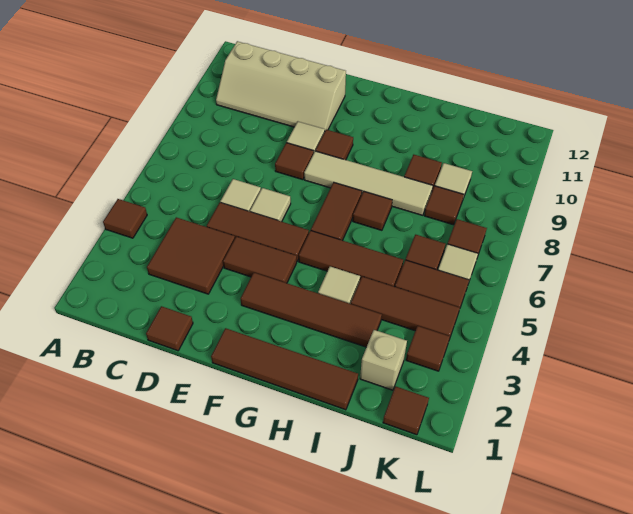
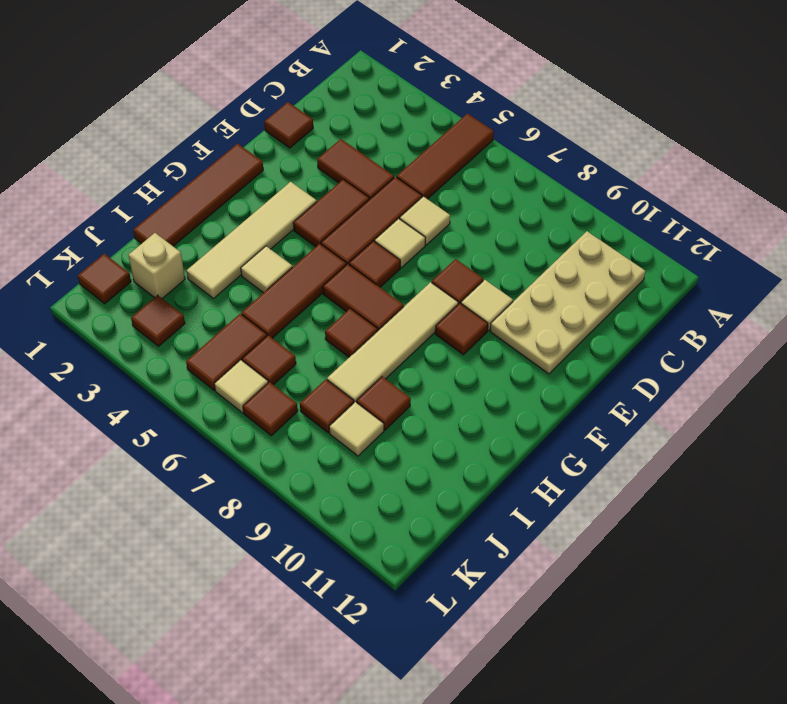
brown 1x1 tile [103,199,147,238] -> brown 1x1 tile moved to [349,241,400,287]
tan 2x4 slope [216,41,346,130] -> tan 2x4 plate [490,231,646,374]
brown 2x2 tile [147,217,235,294] -> brown 1x2 tile [317,139,394,200]
brown 1x4 tile [240,273,382,347] -> tan 1x4 tile [187,182,317,298]
brown 1x3 tile [351,277,460,339] -> brown 1x3 tile moved to [397,114,494,199]

